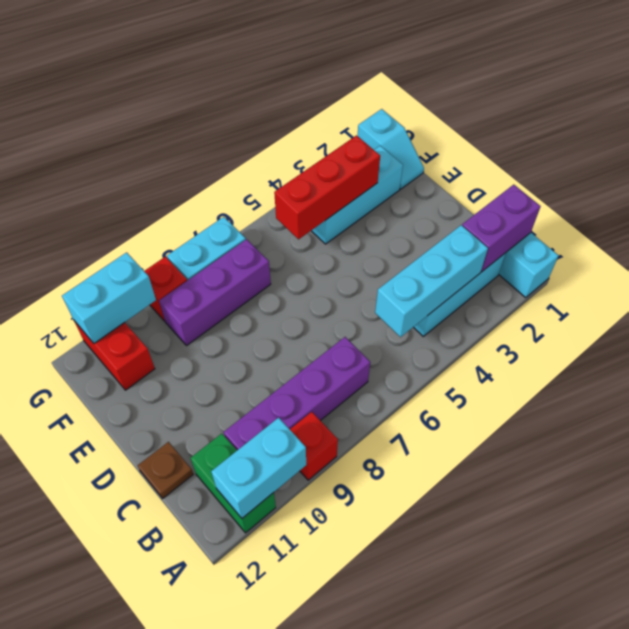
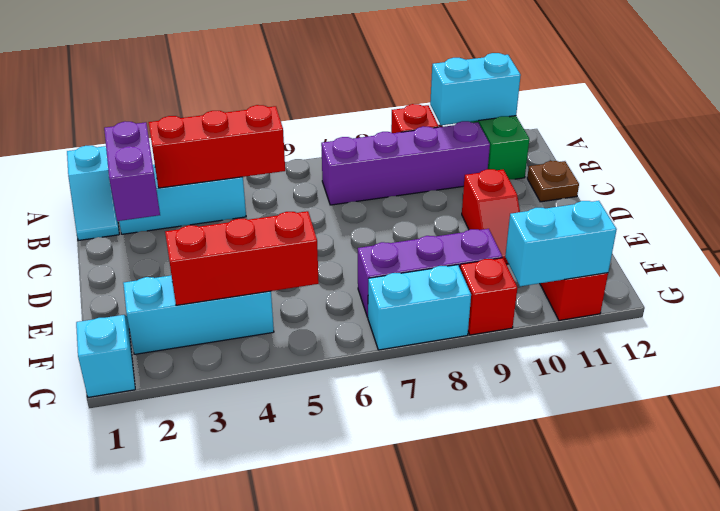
purple 1x2 brick [462,185,541,272] -> purple 1x2 brick turned to [104,122,160,221]
cyan 1x3 brick [375,225,488,337] -> red 1x3 brick [149,105,285,188]
none -> red 1x2 slope [462,169,520,264]

